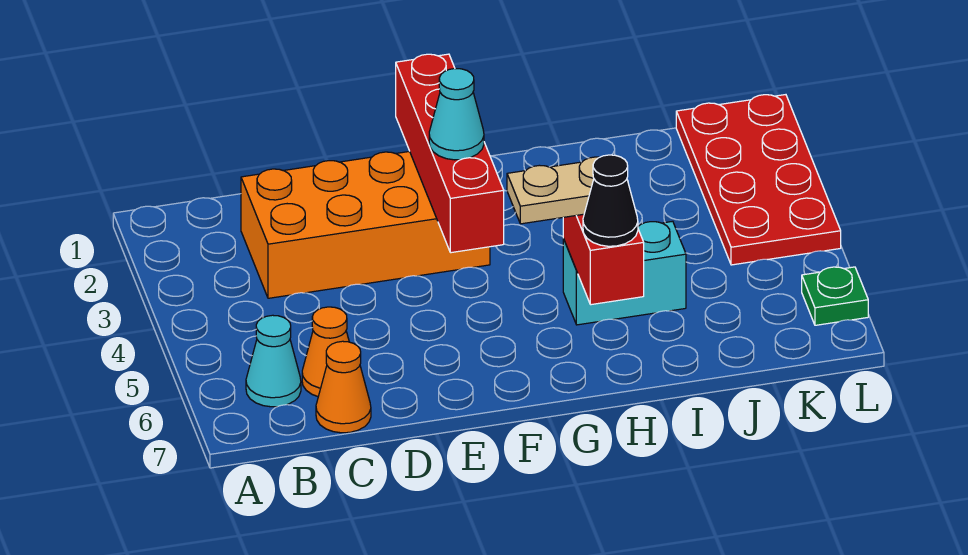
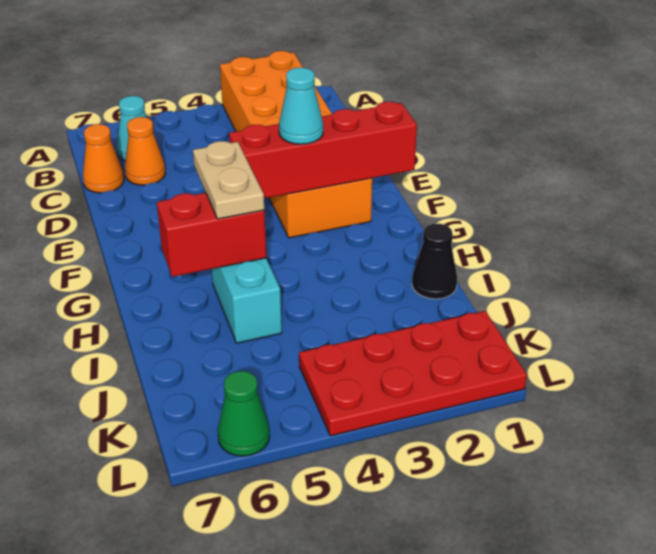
orange 2x4 brick [241,151,490,298] -> orange 2x6 brick [220,51,372,238]
black 1x1 cone [583,155,638,246] -> black 1x1 cone moved to [412,224,457,299]
green 1x1 plate [802,267,868,325] -> green 1x1 cone [218,371,270,456]

